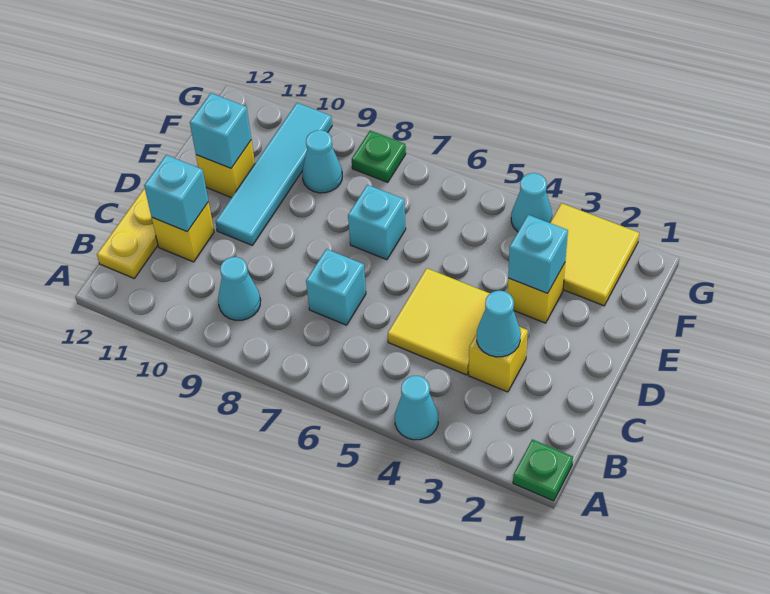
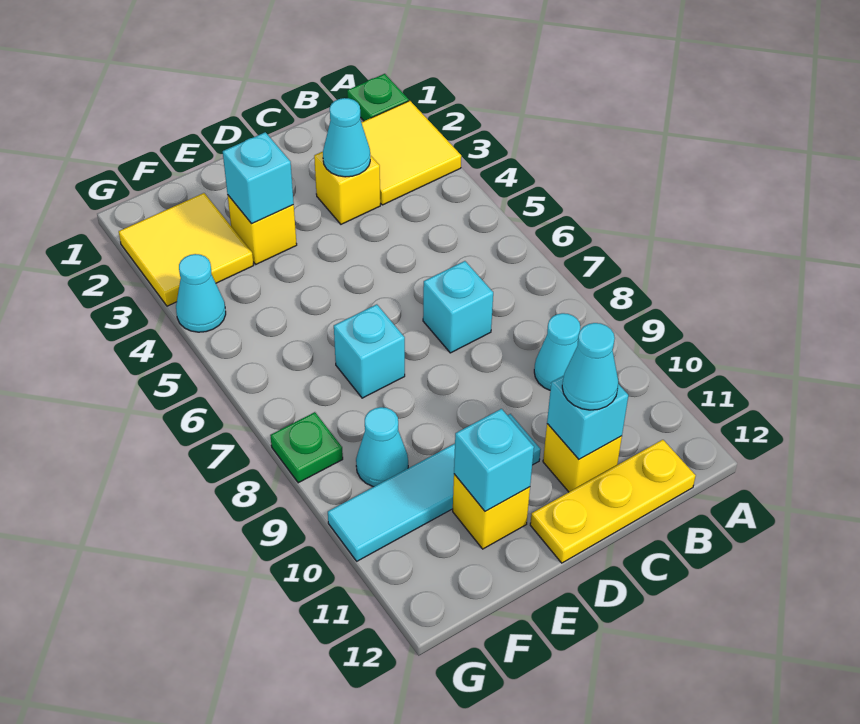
cyan 1x1 cone [395,376,438,440] -> cyan 1x1 cone moved to [562,323,618,410]
yellow 2x2 tile [388,268,490,375] -> yellow 2x2 tile moved to [361,101,461,205]

